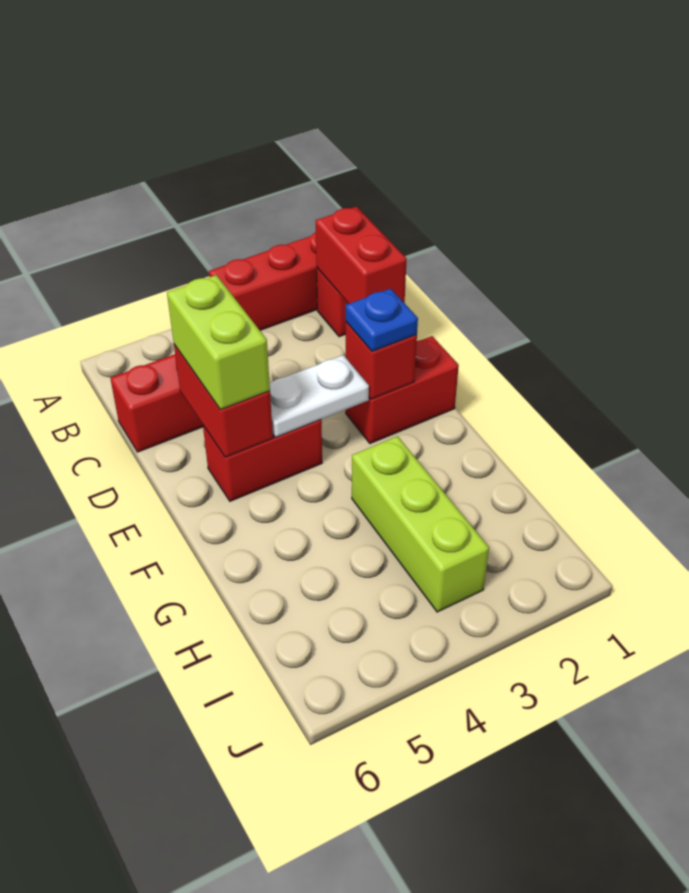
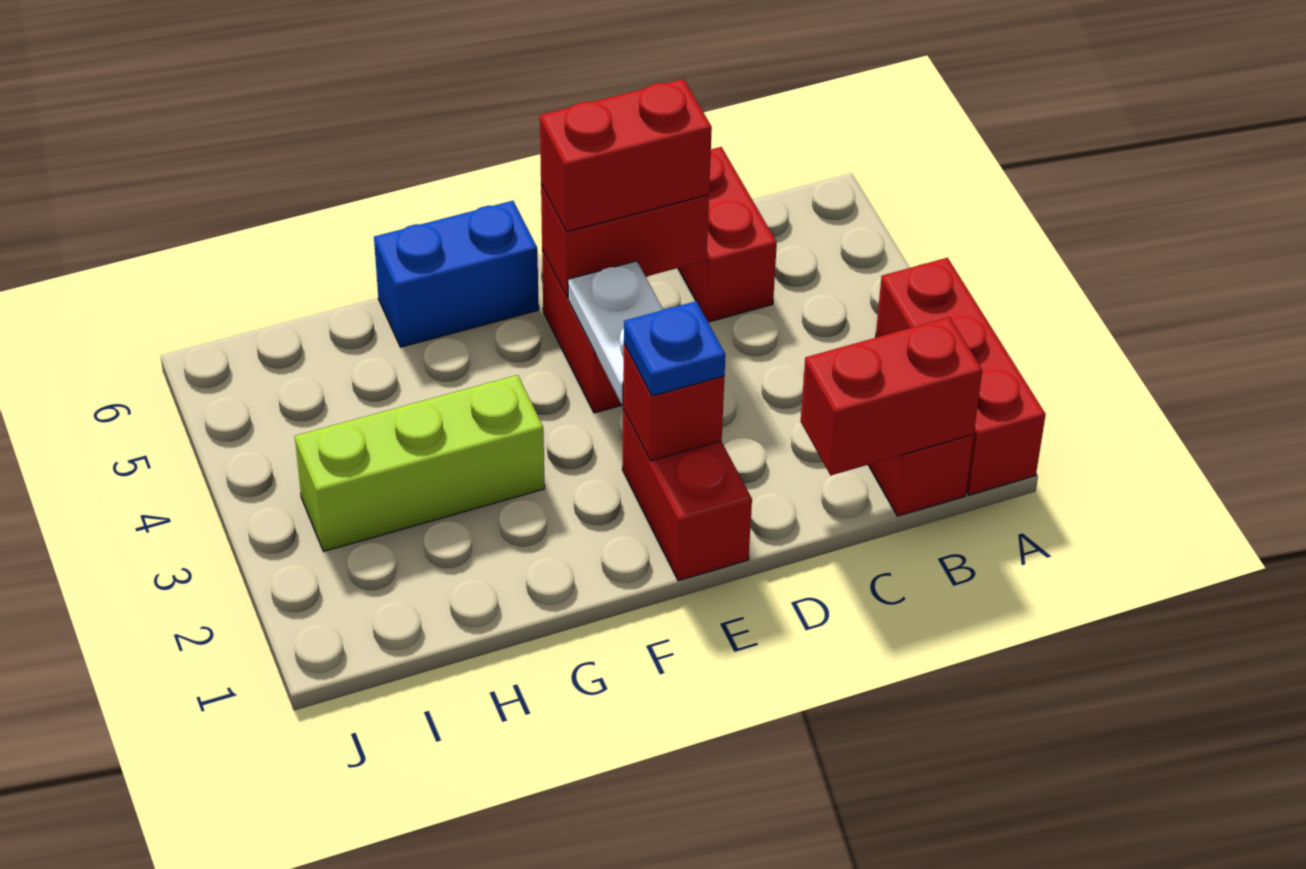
lime 1x2 brick [167,275,270,410] -> red 1x2 brick [540,79,712,232]
none -> blue 1x2 brick [374,201,539,347]

